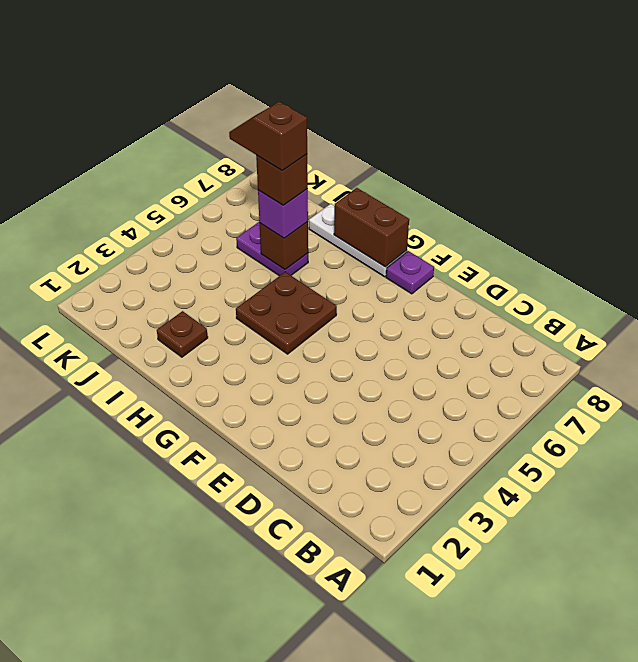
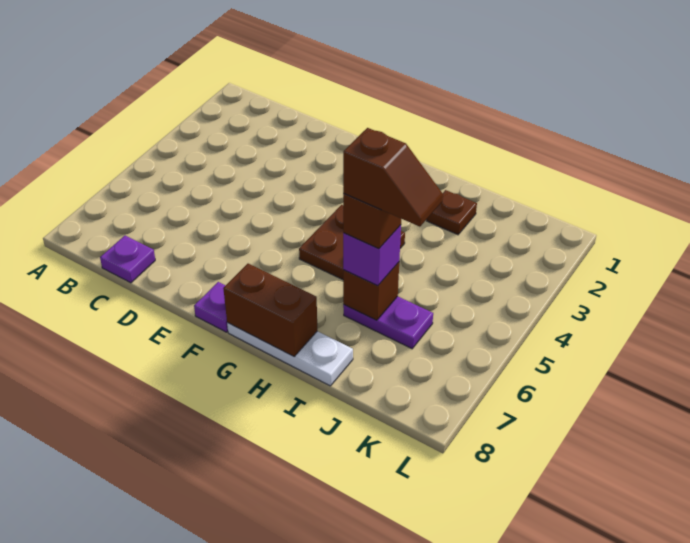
none -> purple 1x1 plate [100,236,155,283]

